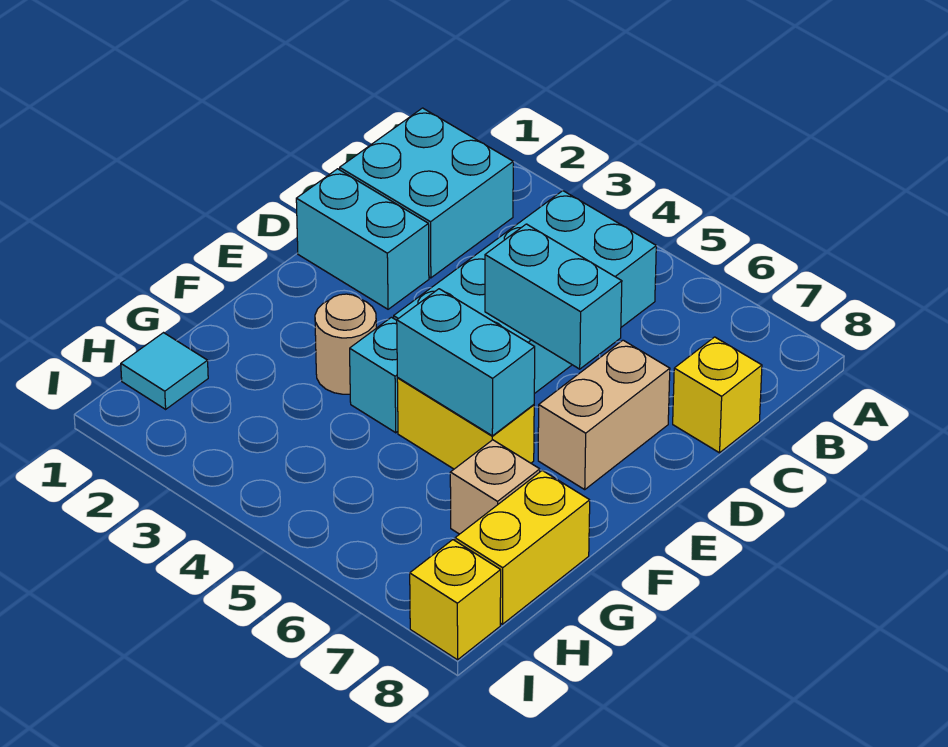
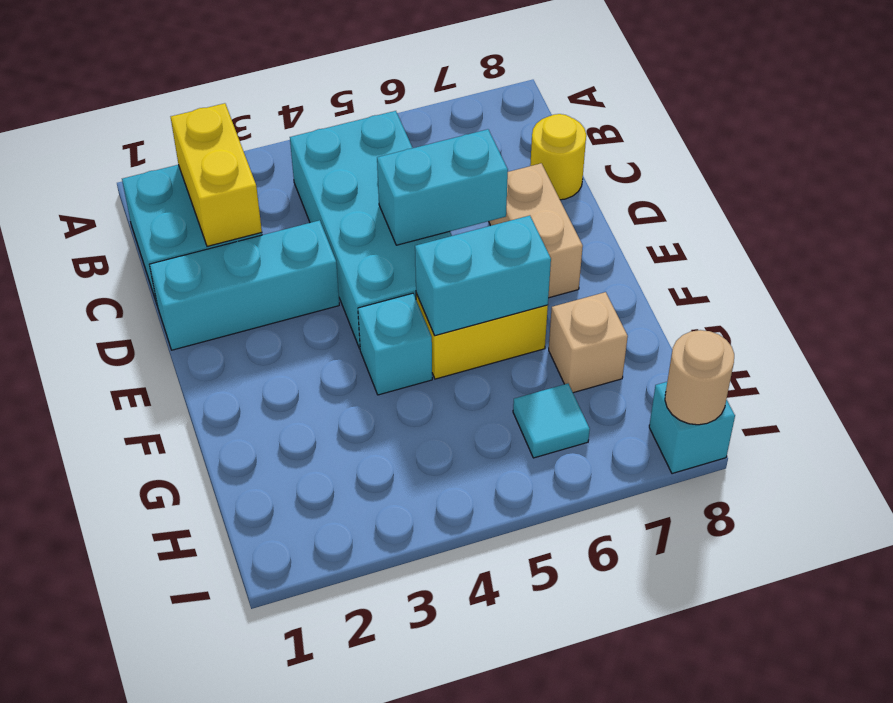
yellow 1x1 brick [673,337,762,453] -> yellow 1x1 round brick [530,114,586,200]
cyan 1x2 brick [296,169,429,309] -> cyan 1x3 brick [149,220,339,350]
tan 1x1 round brick [315,294,376,394] -> tan 1x1 round brick moved to [665,330,734,425]
yellow 1x2 brick [455,471,590,624] -> yellow 1x2 brick moved to [171,103,262,246]
cyan 1x1 tile [121,333,208,409] -> cyan 1x1 tile moved to [513,384,590,458]
yellow 1x1 brick [410,540,501,660] -> cyan 1x1 brick [649,382,735,474]

